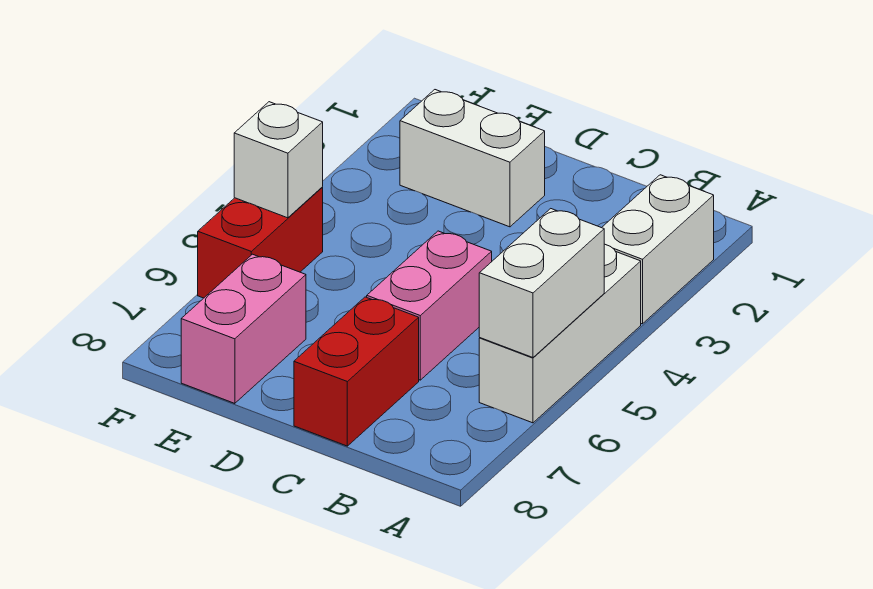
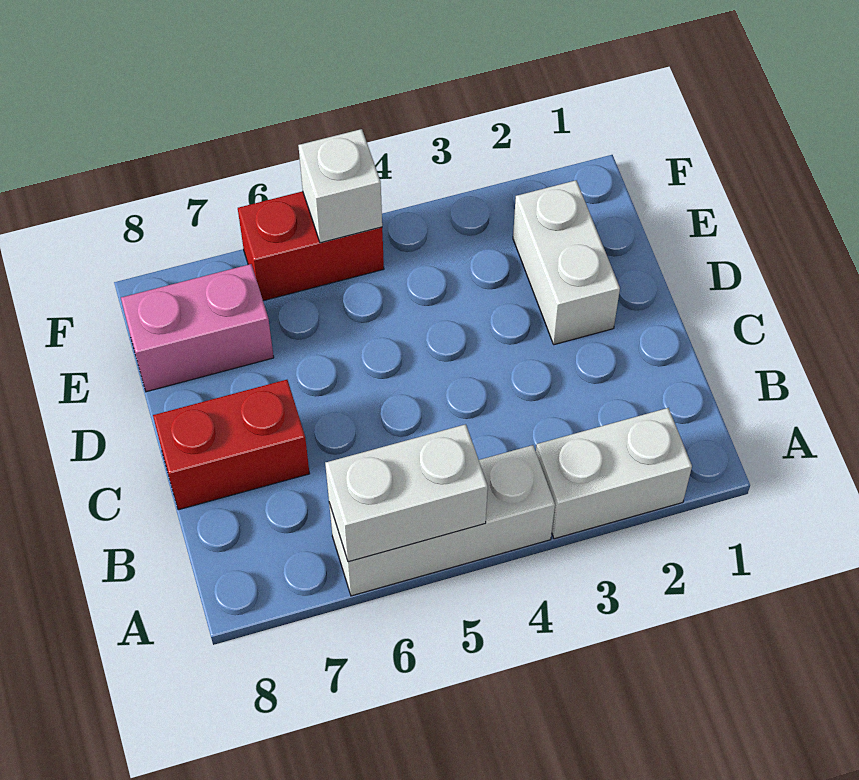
pink 1x2 brick [367,231,492,380] -> none

